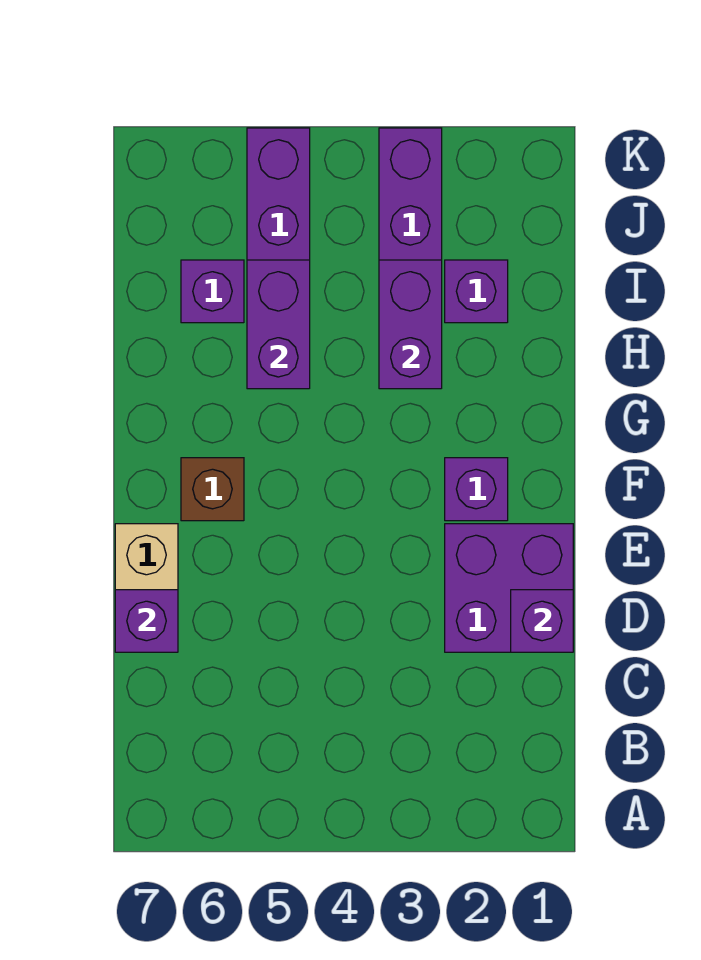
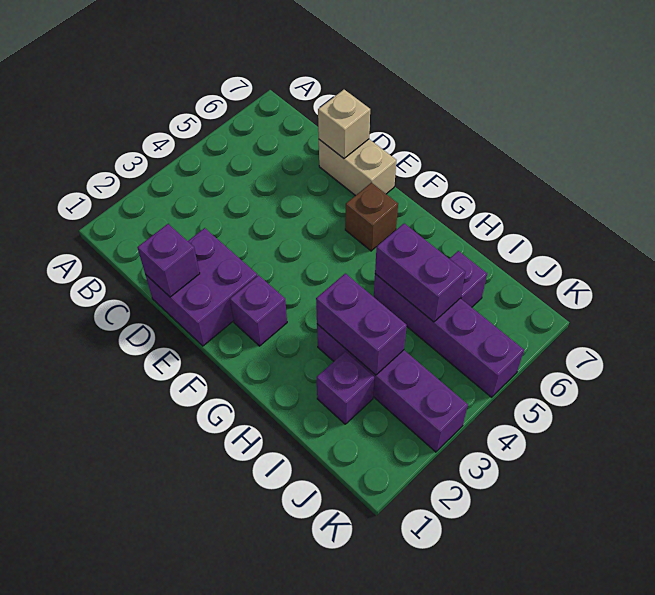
purple 1x1 brick [115,590,178,652] -> tan 1x1 brick [318,90,370,158]

